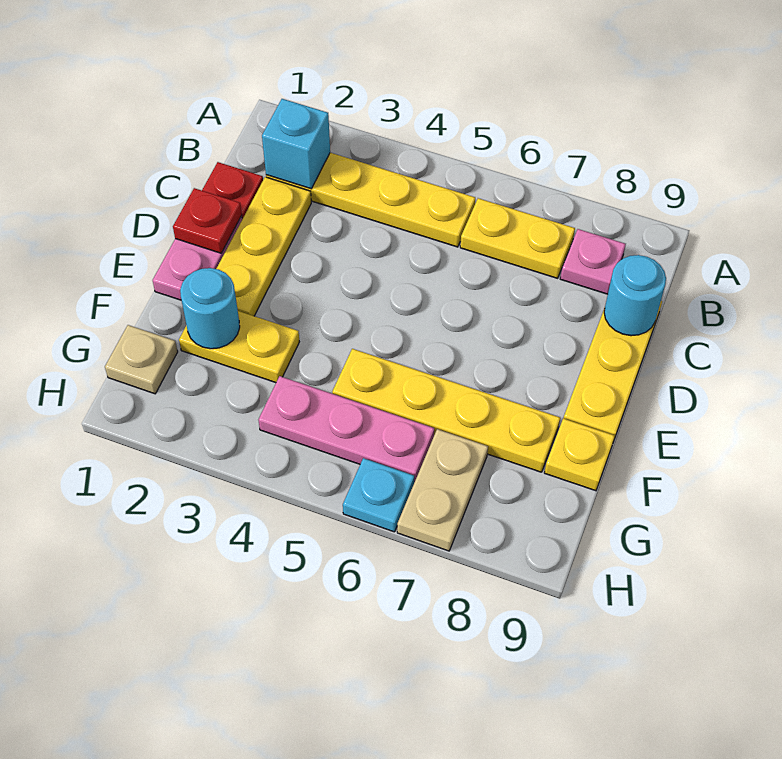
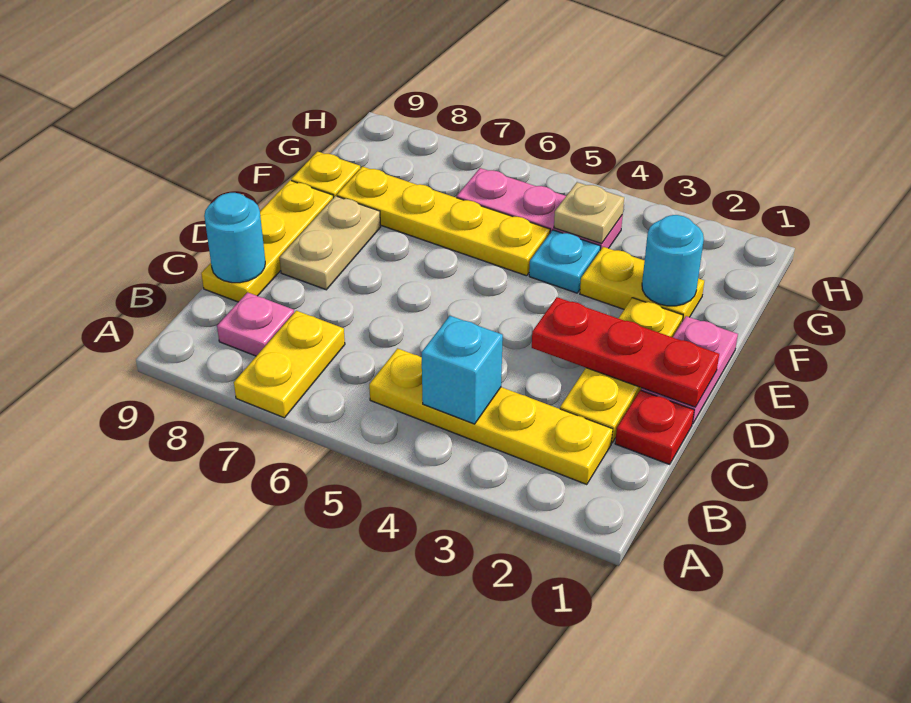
cyan 1x1 brick [262,99,330,189] -> cyan 1x1 brick moved to [421,316,503,424]
yellow 1x2 plate [460,198,575,278] -> yellow 1x2 plate turned to [234,311,345,418]
red 1x1 plate [173,188,242,253] -> red 1x3 plate [532,297,719,407]
tan 1x1 plate [105,325,178,394] -> tan 1x1 plate moved to [554,182,624,244]
tan 1x2 plate [397,429,488,551] -> tan 1x2 plate moved to [280,196,381,290]
cyan 1x1 plate [343,458,414,532] -> cyan 1x1 plate moved to [529,230,600,293]

